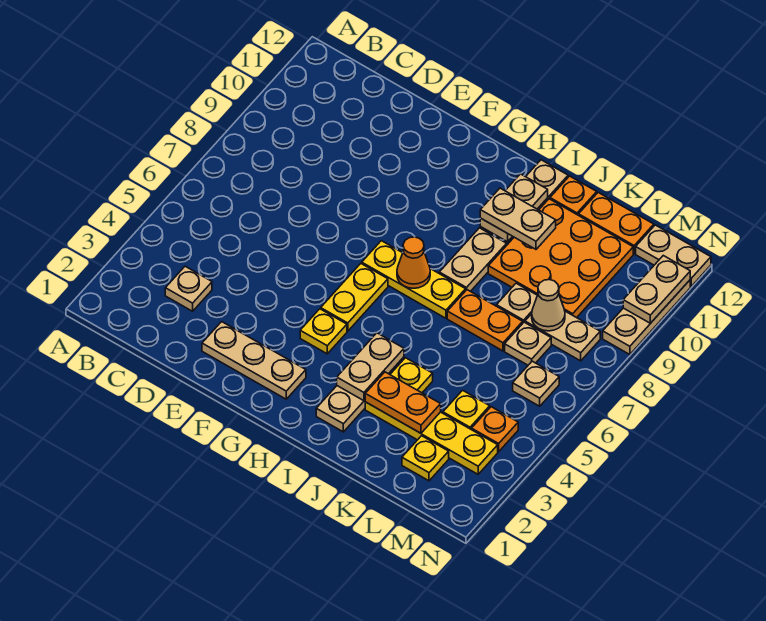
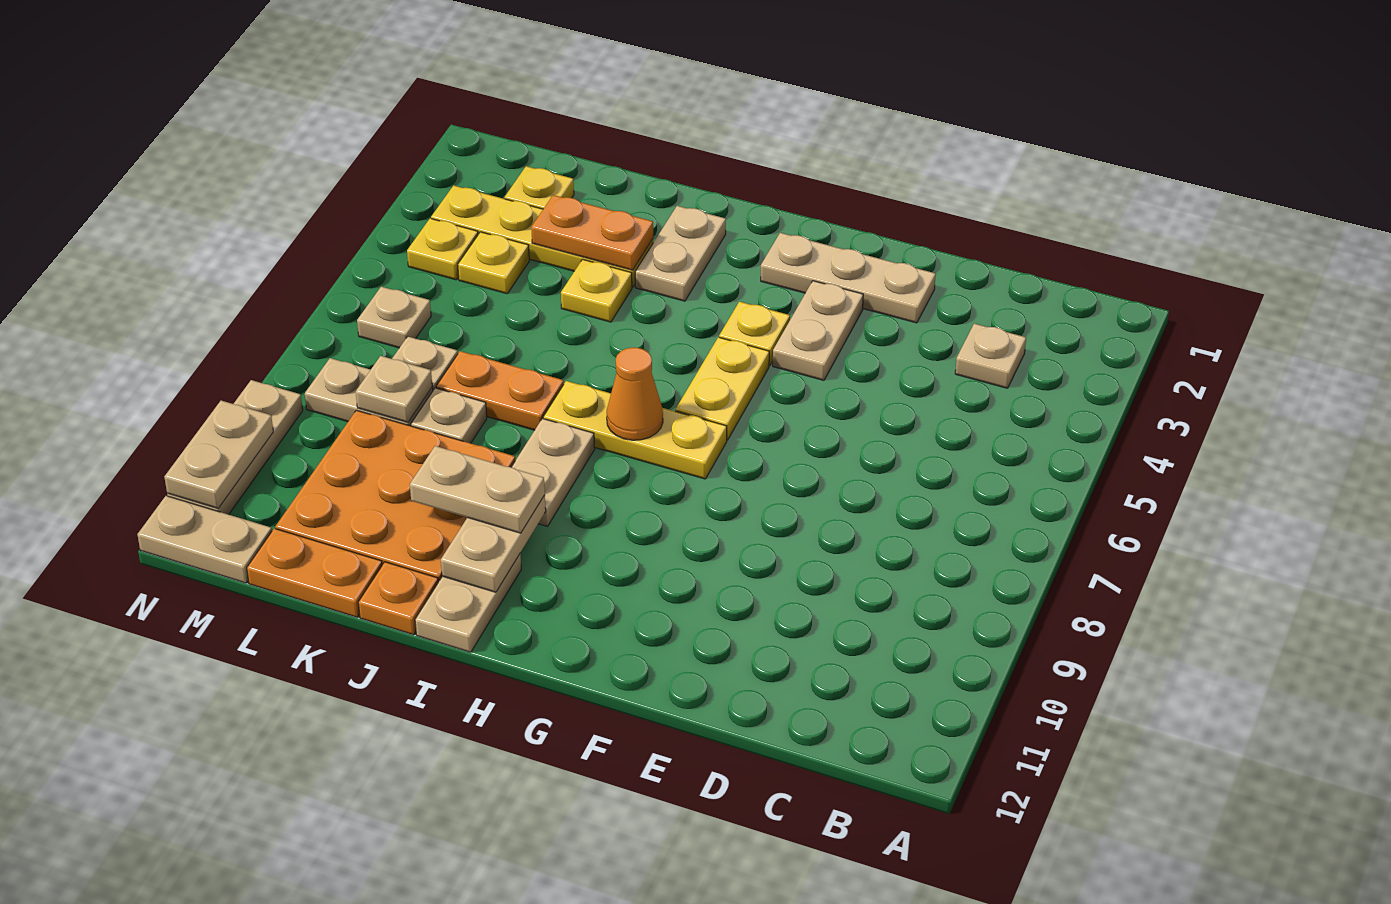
tan 1x2 plate [337,333,404,401] -> tan 1x2 plate moved to [773,281,863,380]
tan 1x1 cone [532,280,565,331] -> tan 1x1 plate [356,356,432,422]
orange 1x1 plate [472,407,518,452] -> yellow 1x1 plate [407,218,478,280]

